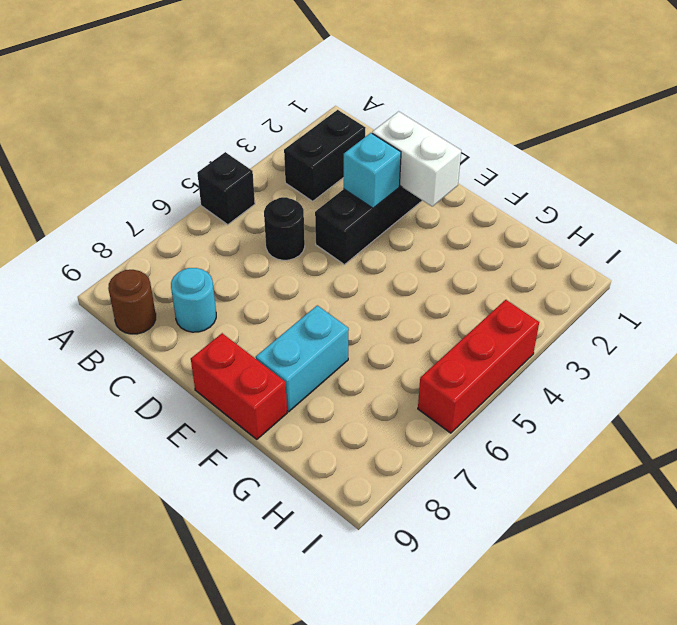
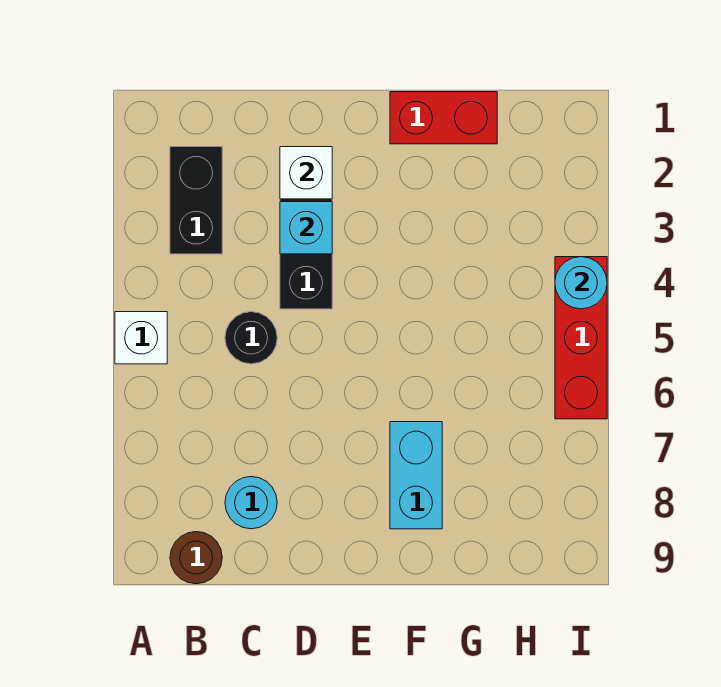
black 1x1 brick [197,152,255,225] -> white 1x1 brick [115,312,167,364]
white 1x2 brick [372,111,461,207] -> white 1x1 brick [280,147,332,199]
red 1x2 brick [191,333,287,439] -> red 1x2 brick moved to [390,92,497,144]
none -> cyan 1x1 round brick [555,257,607,309]

